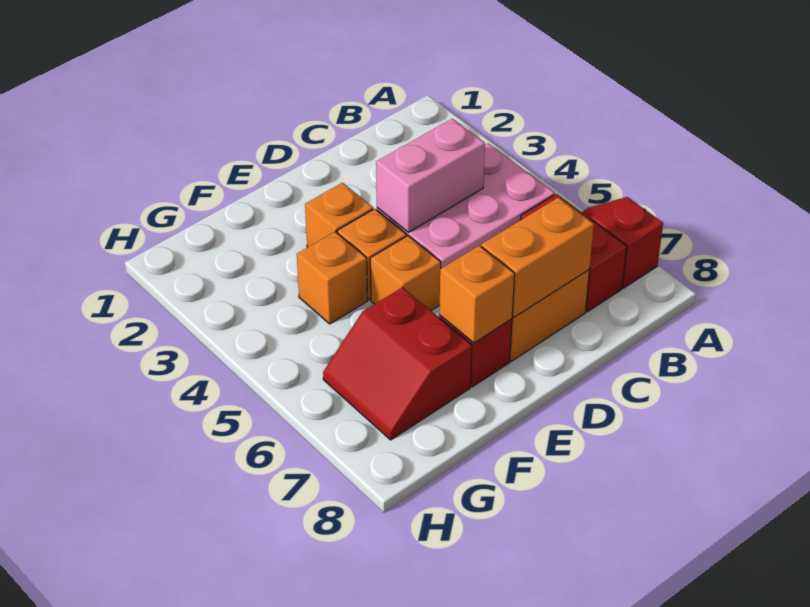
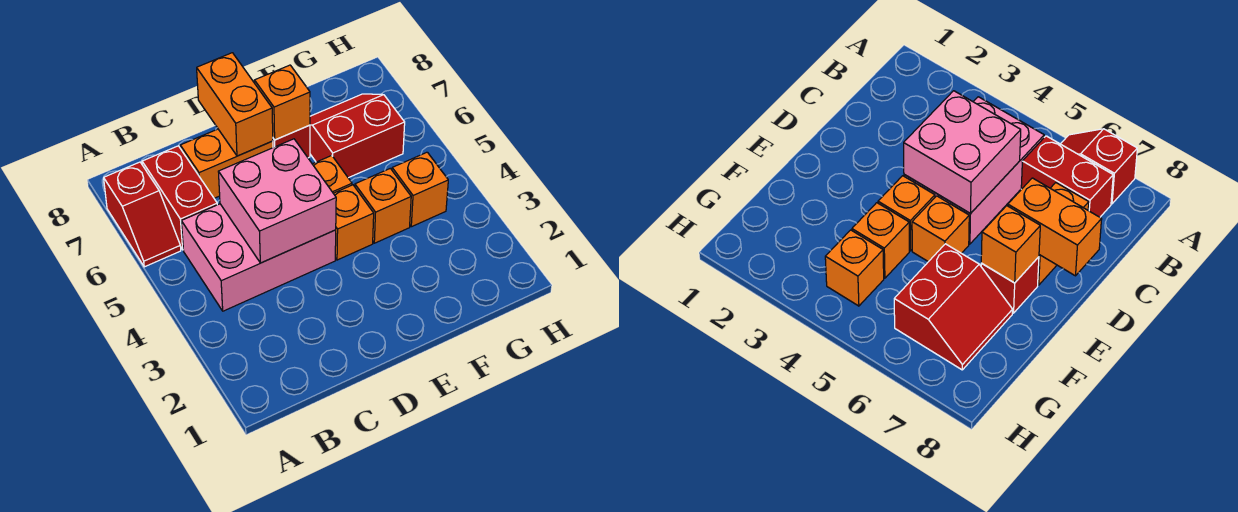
pink 1x2 brick [376,119,485,232] -> pink 2x2 brick [218,139,336,263]
orange 1x2 brick [481,197,594,317] -> orange 1x2 brick turned to [197,53,273,156]
orange 1x1 brick [305,183,373,247] -> orange 1x1 brick moved to [392,152,448,227]
red 2x2 slope [323,287,472,440] -> red 2x2 slope turned to [310,94,405,178]

